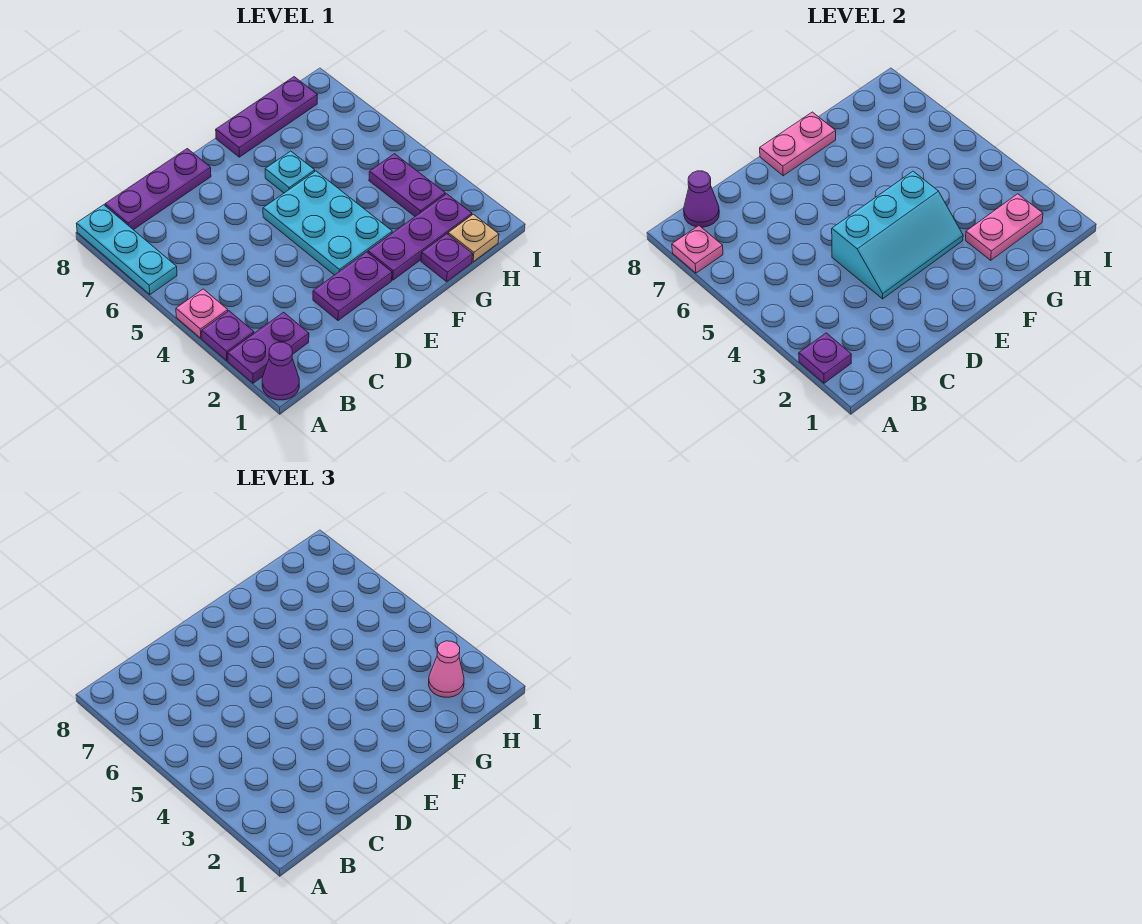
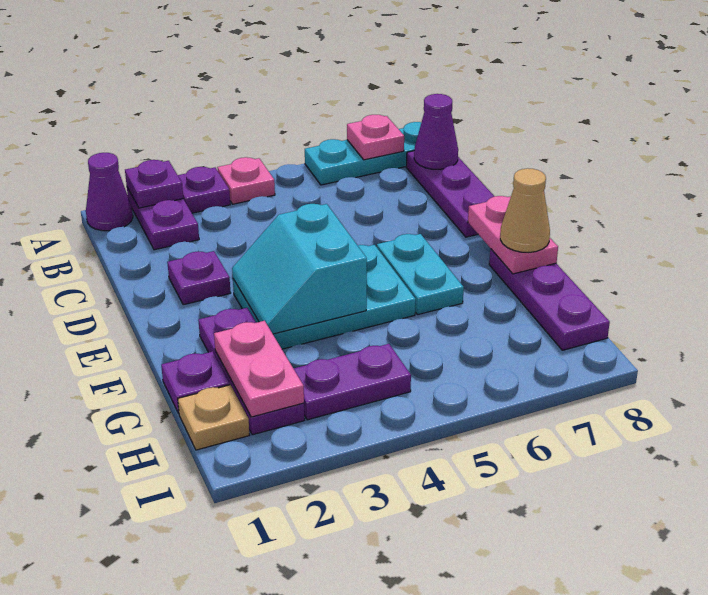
purple 1x2 plate [313,252,392,321] -> purple 1x1 plate [167,251,231,305]
cyan 2x3 slope [832,171,963,299] -> cyan 2x2 slope [232,204,367,334]
cyan 1x1 plate [265,151,315,193] -> cyan 1x2 plate [377,234,464,315]
none -> tan 1x1 cone [500,168,550,252]
pink 1x1 cone [429,641,464,697] -> none

